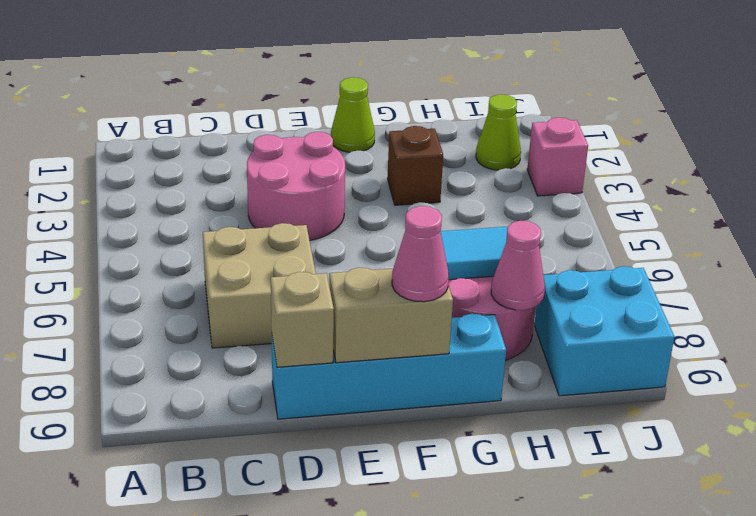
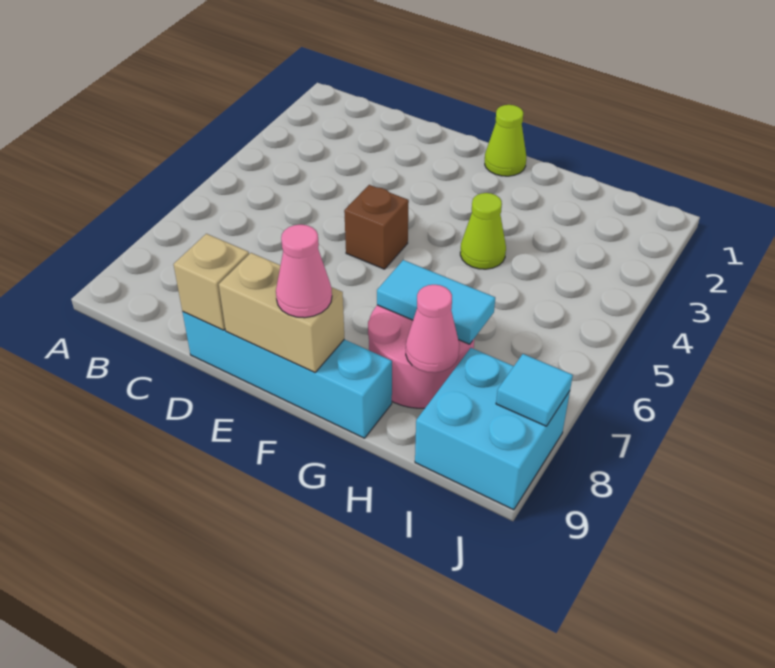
tan 2x2 brick [203,223,316,348] -> none
pink 2x2 round brick [247,132,345,241] -> none
brown 1x1 brick [387,126,443,205] -> brown 1x1 brick moved to [344,185,409,269]
lime 1x1 cone [476,94,521,170] -> lime 1x1 cone moved to [460,193,506,269]
pink 1x1 brick [527,117,588,196] -> none
none -> cyan 1x1 tile [496,354,573,426]

